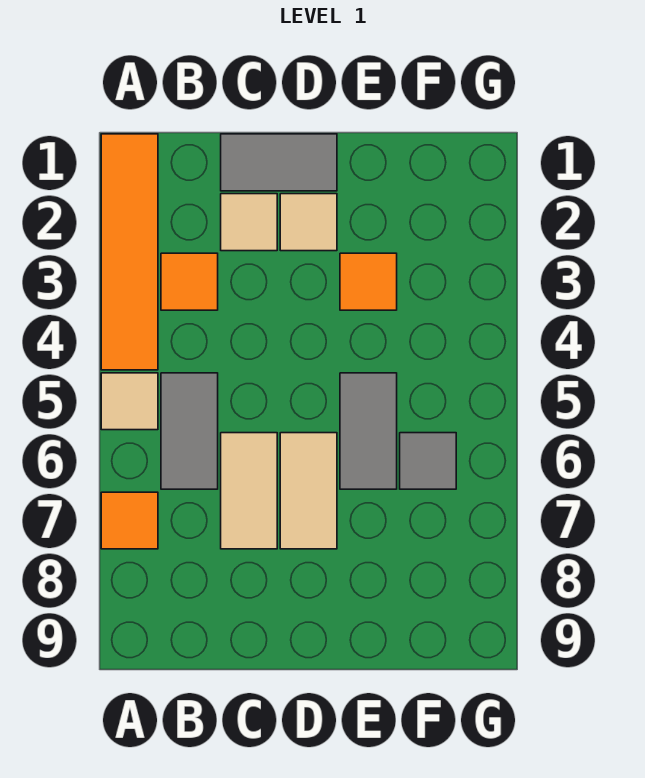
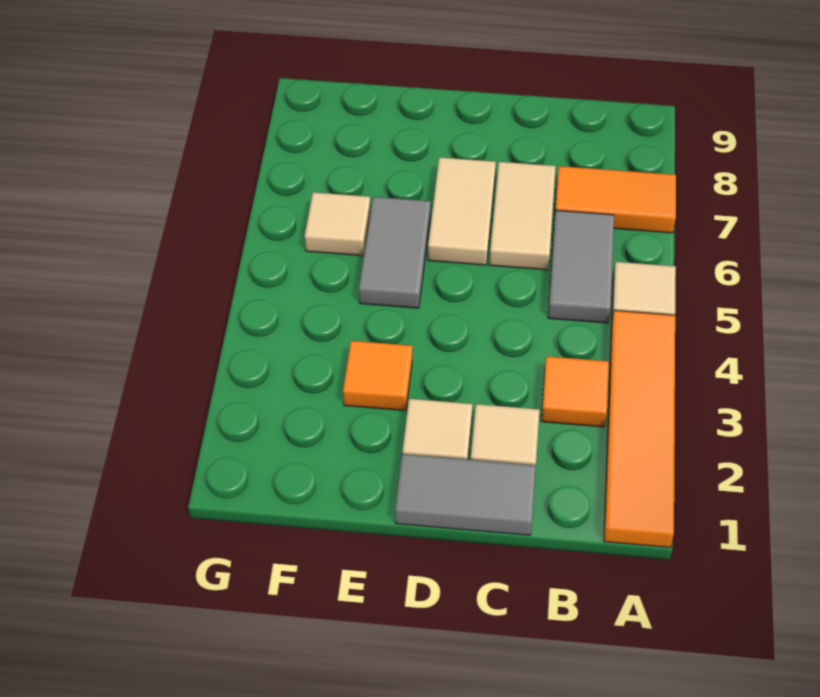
orange 1x1 tile [101,492,158,549] -> orange 1x2 tile [554,166,676,233]
grey 1x1 tile [400,433,456,489] -> tan 1x1 tile [305,192,370,256]

